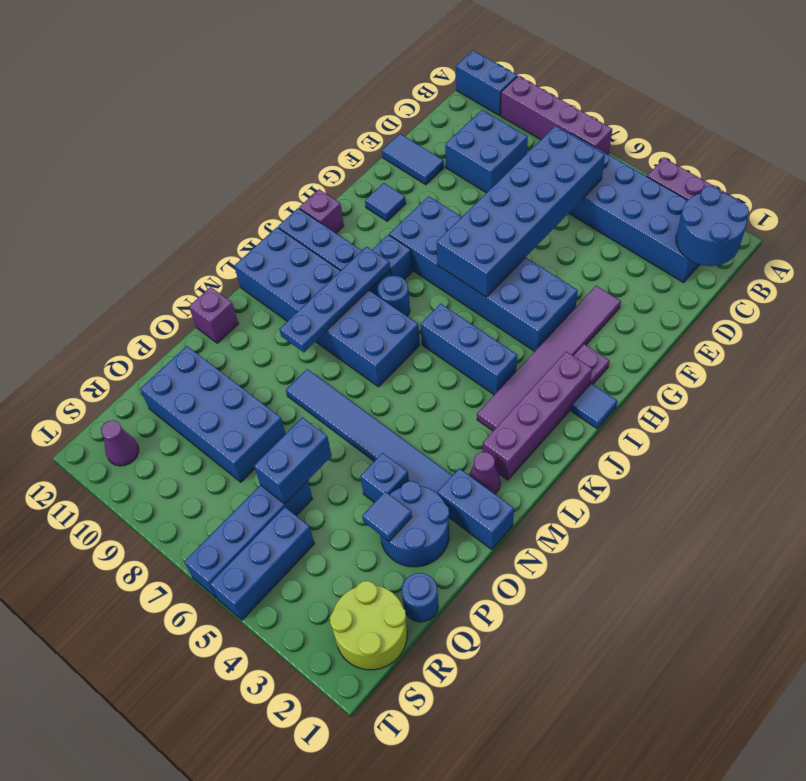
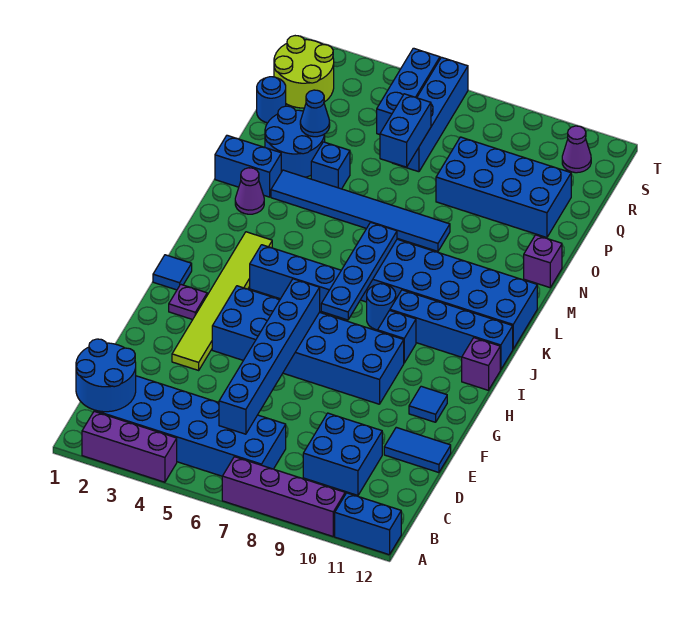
blue 2x6 brick [437,126,605,297] -> blue 1x6 brick [219,279,320,434]
purple 1x6 tile [477,286,621,431] -> lime 1x6 tile [172,232,272,370]
purple 1x4 brick [482,352,592,480] -> none
blue 1x4 plate [279,247,390,353] -> blue 1x4 plate moved to [321,222,397,320]
blue 1x1 tile [362,492,412,542] -> blue 1x1 cone [300,90,330,137]

